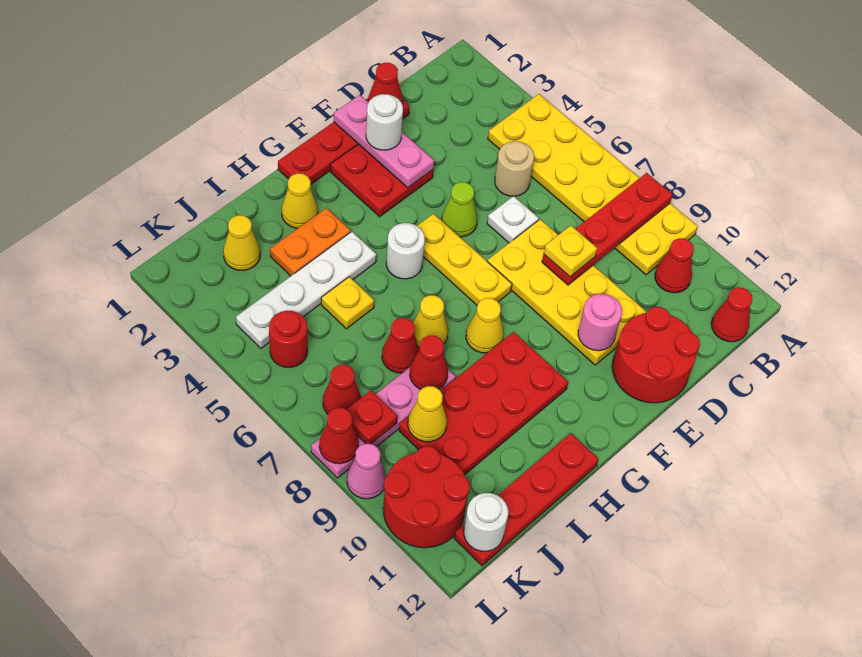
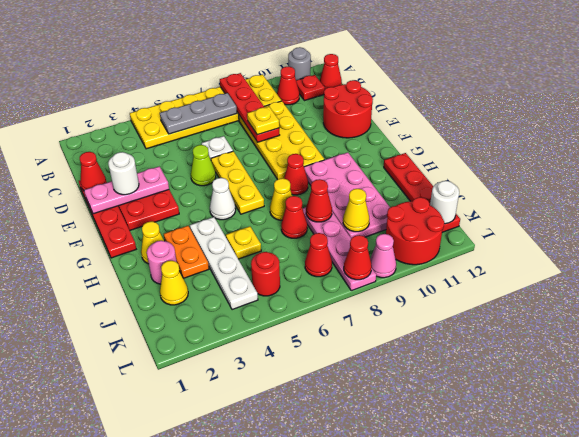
none -> grey 1x1 round brick [288,47,311,80]
none -> grey 1x3 plate [160,93,237,134]
tan 1x1 round brick [495,141,534,196] -> none
yellow 2x4 plate [487,219,647,365] -> yellow 2x4 plate turned to [239,101,324,180]
pink 1x1 round brick [578,294,622,351] -> pink 1x1 round brick moved to [147,241,177,284]
yellow 1x3 plate [417,214,512,305] -> yellow 1x3 plate turned to [211,151,264,214]
white 1x1 round brick [386,223,425,279] -> white 1x1 cone [210,178,236,220]
yellow 1x1 cone [466,298,504,353] -> red 1x1 cone [284,154,308,195]
red 2x4 plate [399,332,568,475] -> pink 2x4 plate [304,152,390,238]
red 1x1 plate [347,390,398,444] -> red 1x1 plate moved to [296,75,325,101]

